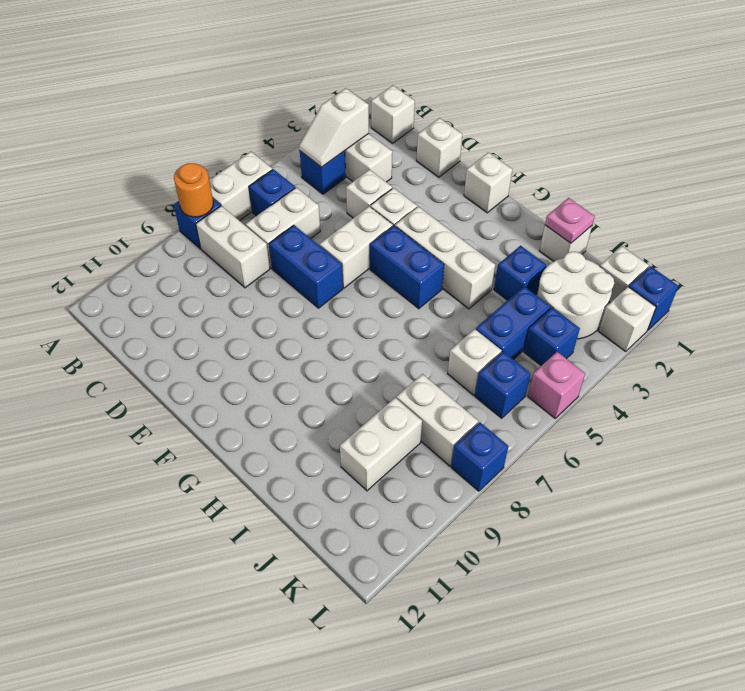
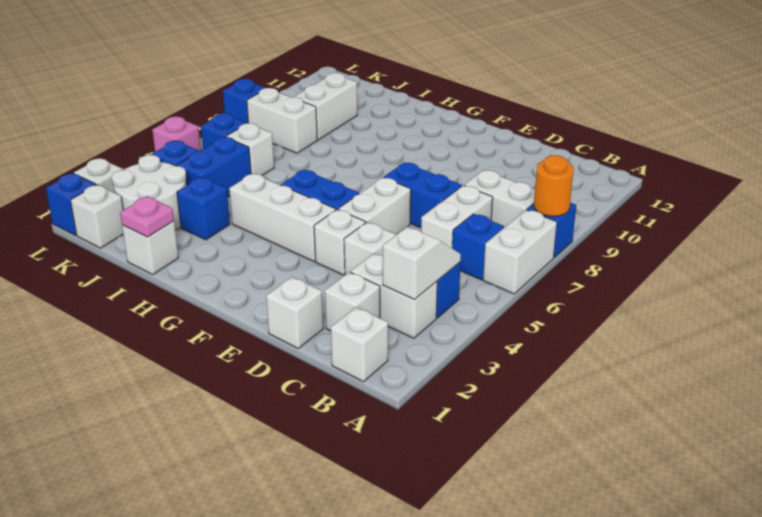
white 1x1 brick [464,152,512,213] -> white 1x1 brick moved to [325,272,380,331]

